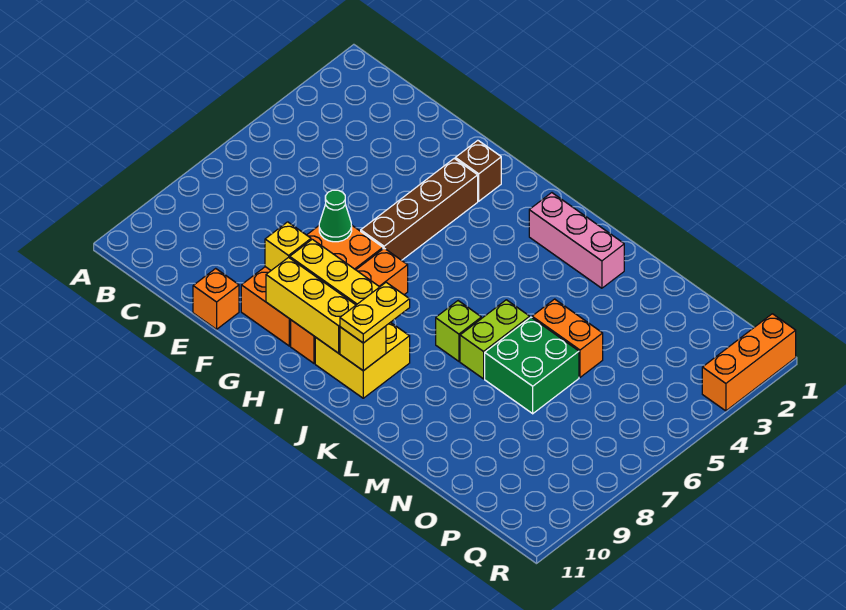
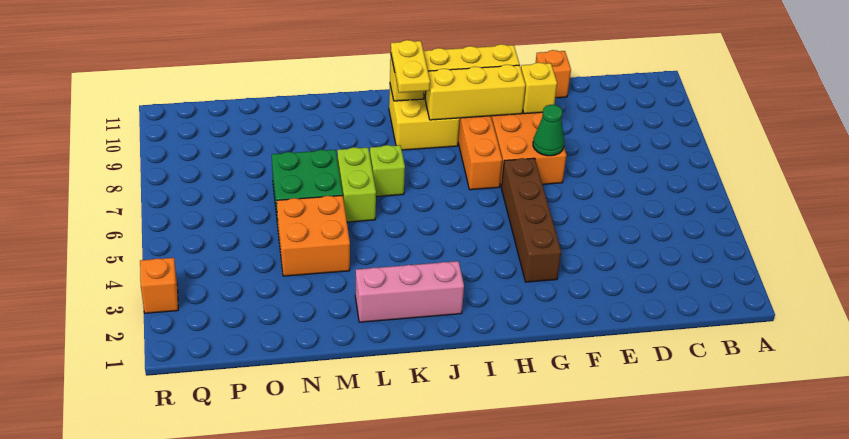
brown 1x1 brick [455,140,501,201] -> none
orange 1x2 brick [532,299,603,377] -> orange 2x2 brick [277,195,350,276]
orange 1x3 brick [702,314,796,411] -> orange 1x1 brick [140,258,178,313]

